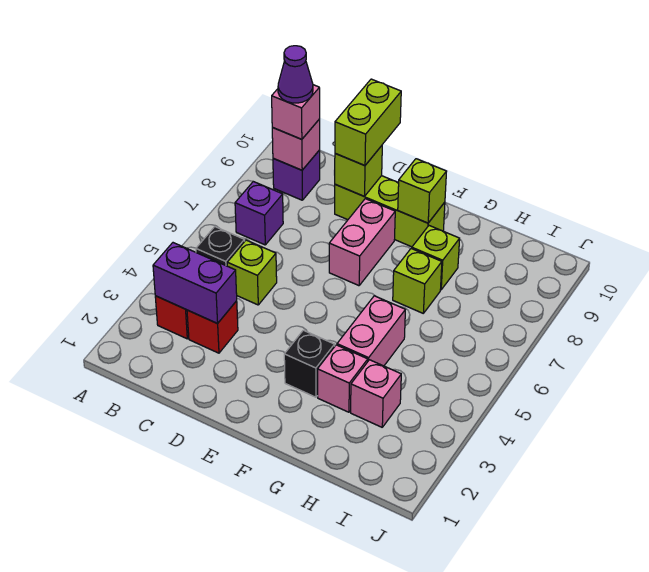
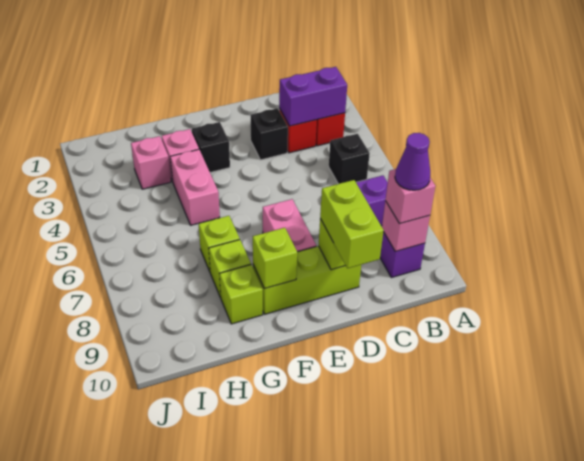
lime 1x1 brick [227,240,277,305] -> lime 1x1 brick moved to [220,265,263,324]
none -> black 1x1 brick [250,108,288,160]

